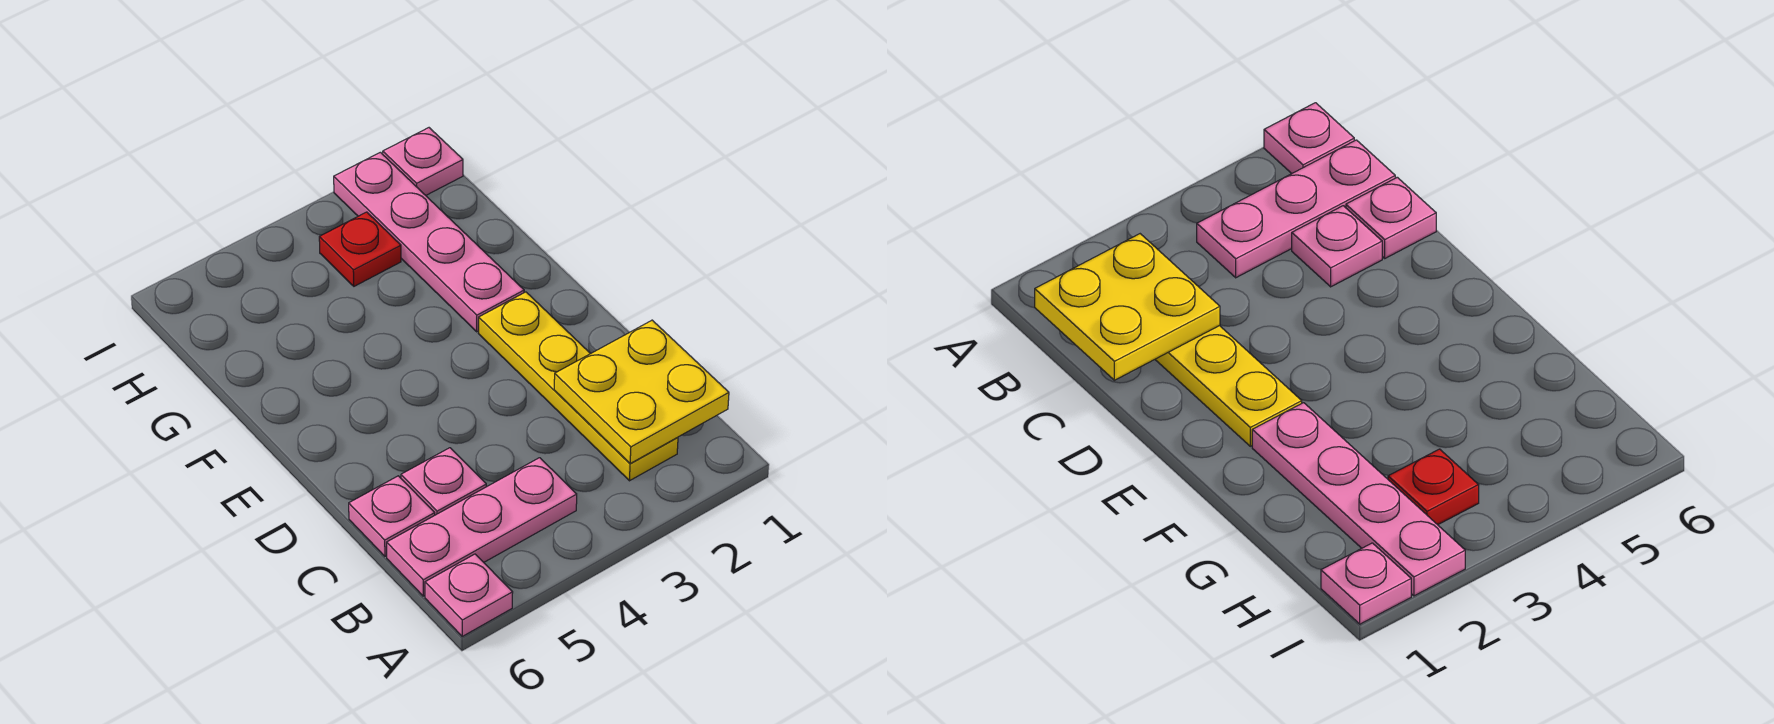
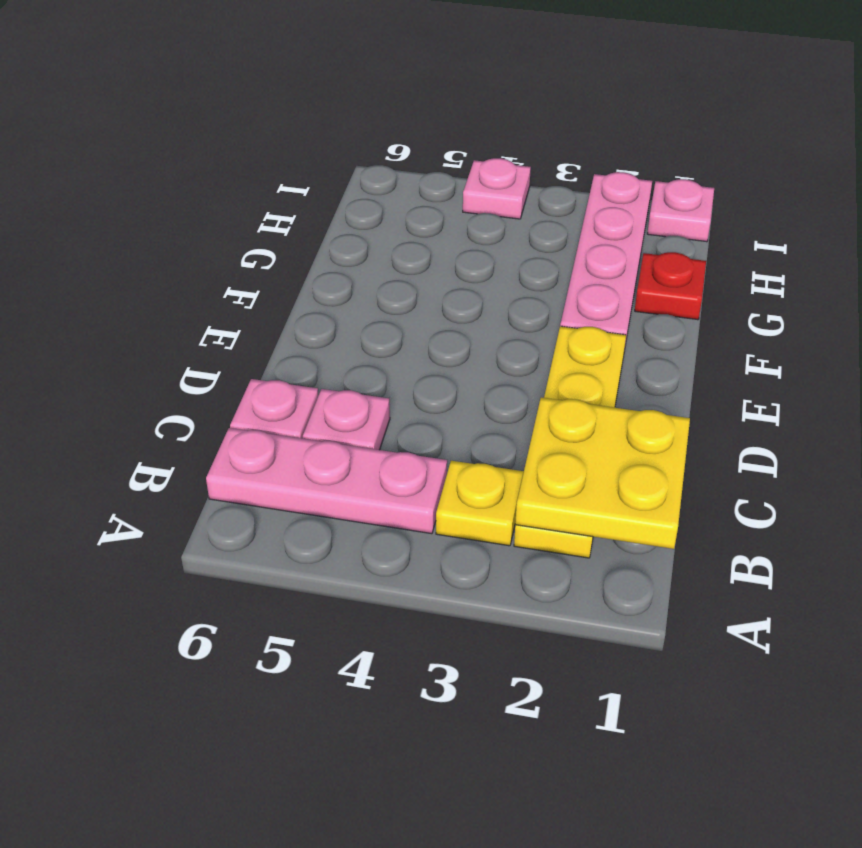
pink 1x1 plate [425,554,513,636] -> pink 1x1 plate moved to [463,158,531,219]
none -> yellow 1x1 plate [436,461,524,546]
red 1x1 plate [319,212,401,286] -> red 1x1 plate moved to [635,252,706,320]

